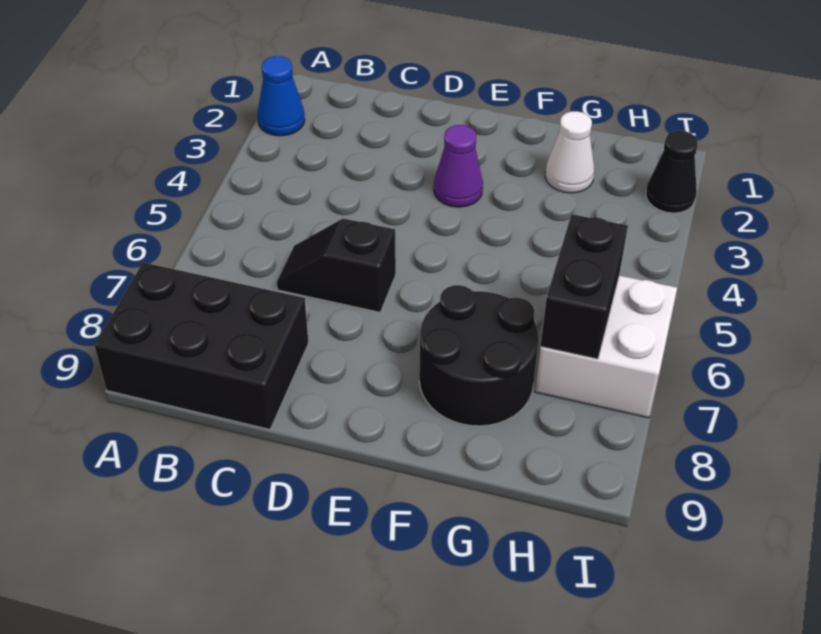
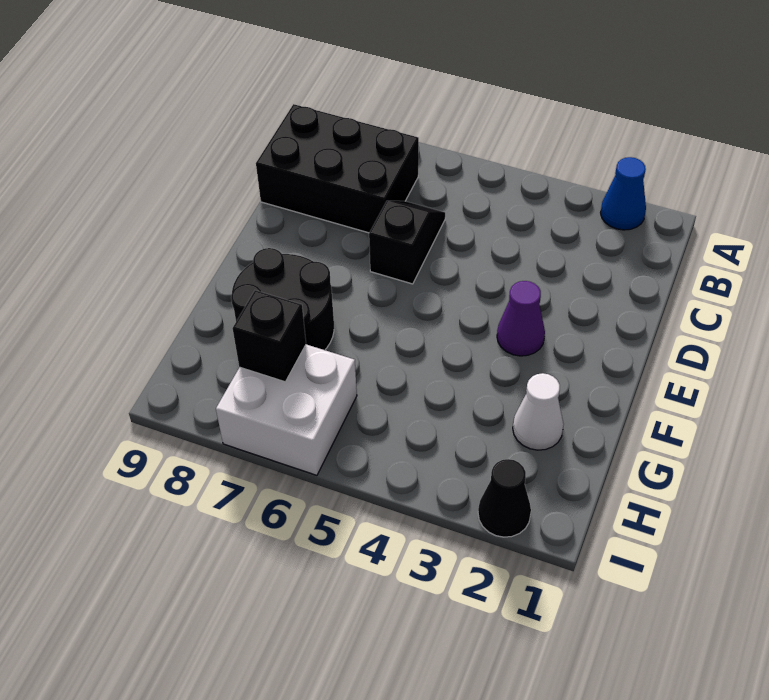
black 2x3 brick [95,263,309,429] -> black 2x3 brick turned to [256,104,419,233]
black 1x2 brick [541,214,628,359] -> black 1x1 brick [232,290,306,382]

